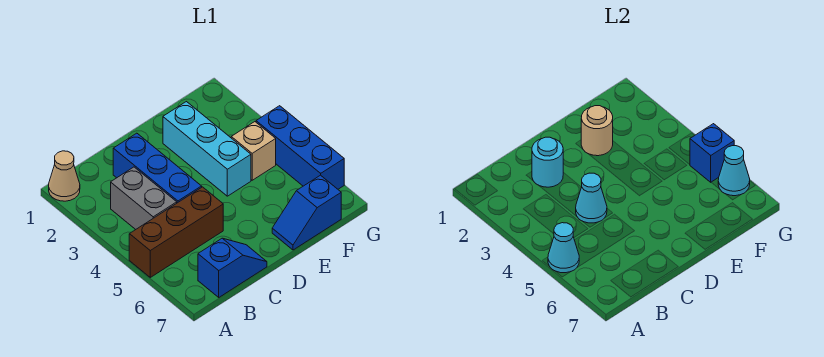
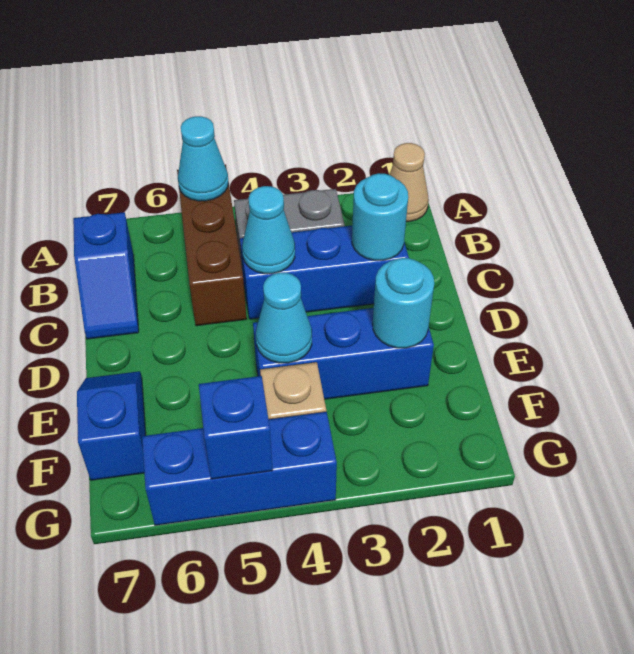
cyan 1x3 brick [163,102,251,196] -> blue 1x3 brick [253,308,434,399]
tan 1x1 round brick [581,106,613,156] -> cyan 1x1 round brick [373,258,434,348]
cyan 1x1 cone [718,146,750,196] -> cyan 1x1 cone moved to [256,273,312,363]

